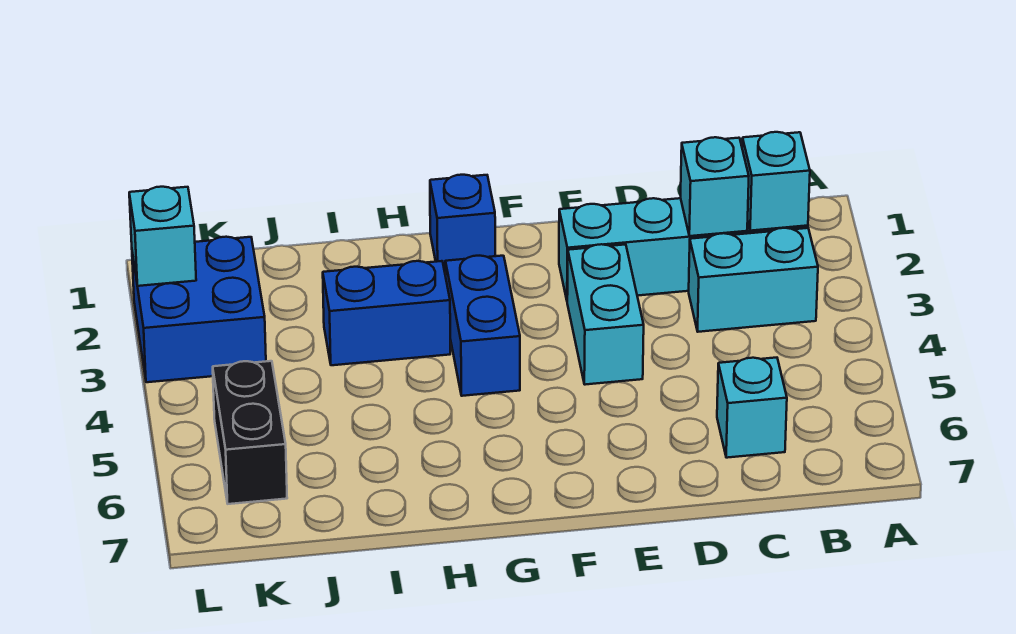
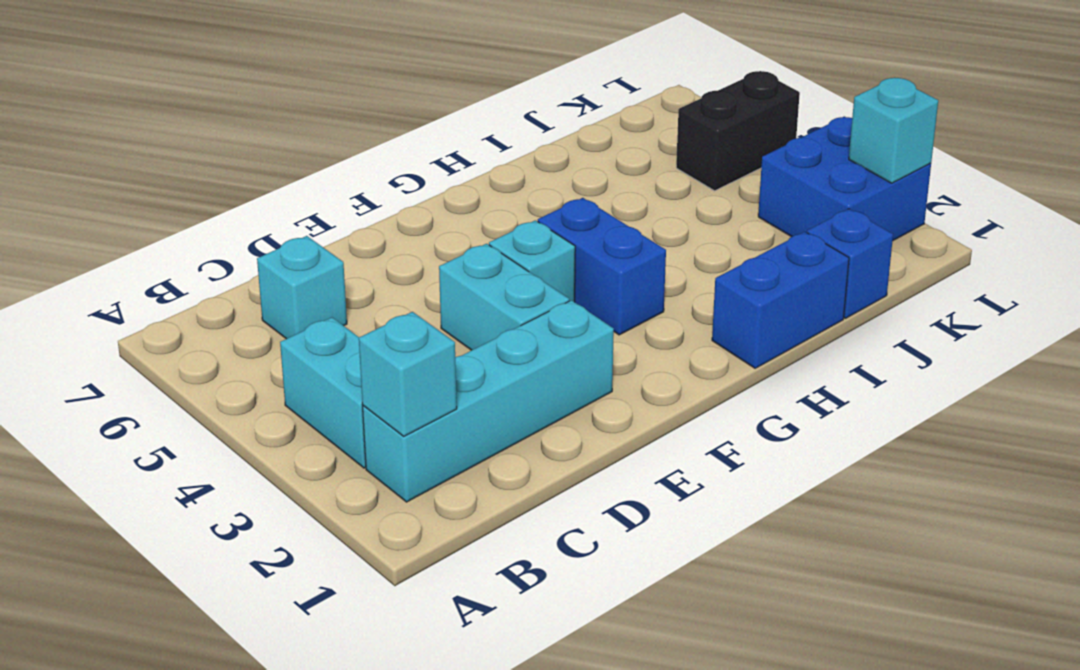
cyan 1x2 brick [689,228,818,332] -> cyan 1x2 brick turned to [280,317,366,468]
cyan 1x1 brick [681,137,749,236] -> cyan 1x1 brick moved to [489,220,575,302]
blue 1x1 brick [430,175,495,272] -> blue 1x1 brick moved to [807,209,893,318]
blue 1x2 brick [323,261,450,365] -> blue 1x2 brick moved to [712,232,849,368]
black 1x2 brick [213,361,287,504] -> black 1x2 brick turned to [676,71,800,191]

